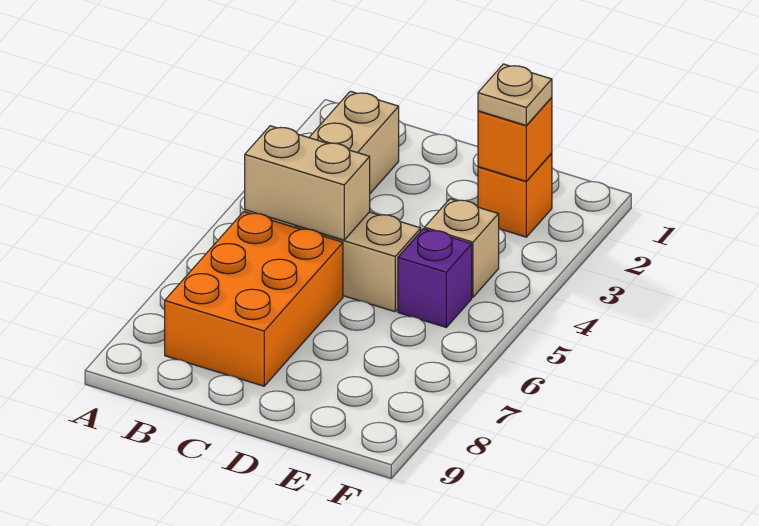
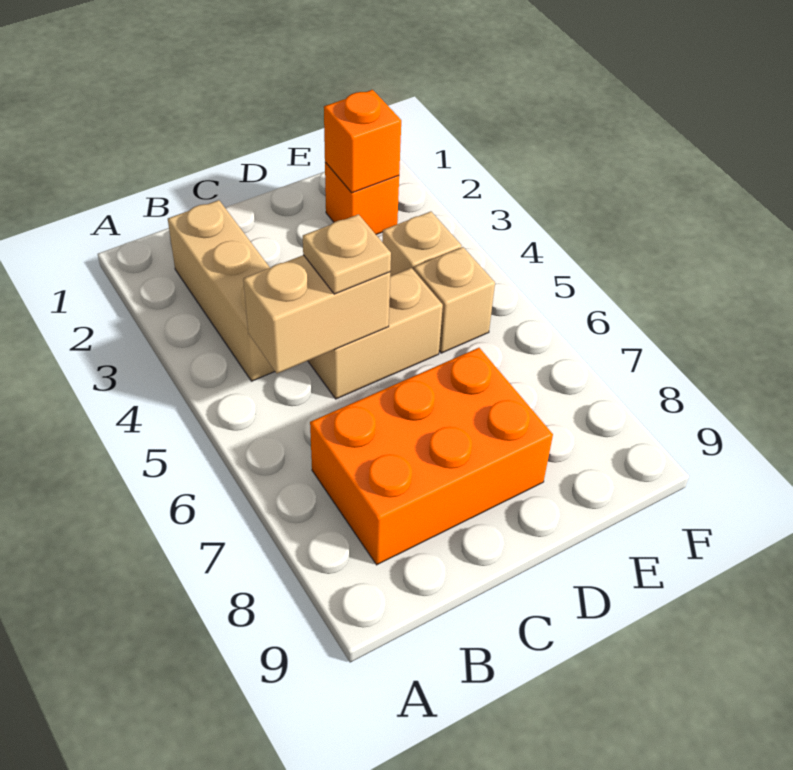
orange 2x3 brick [165,212,343,386] -> orange 2x3 brick turned to [310,348,553,565]
tan 1x1 plate [478,64,552,126] -> tan 1x1 plate moved to [303,214,391,294]
purple 1x1 brick [398,229,472,327] -> tan 1x1 brick [414,247,495,353]

